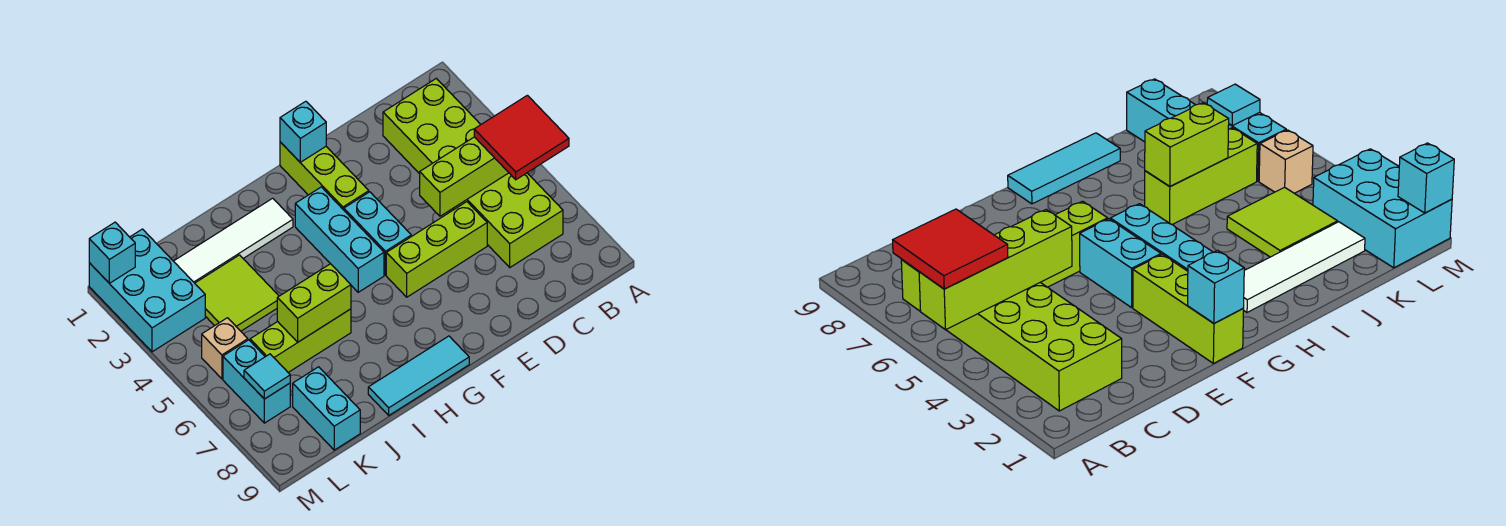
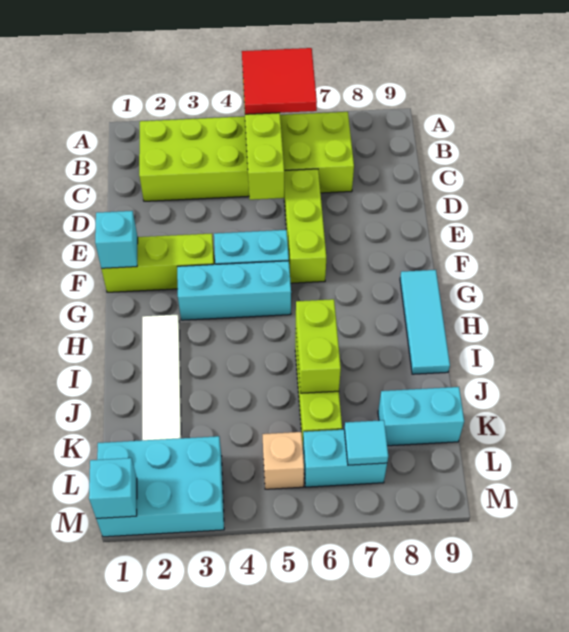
lime 2x2 tile [195,255,279,331] -> none

